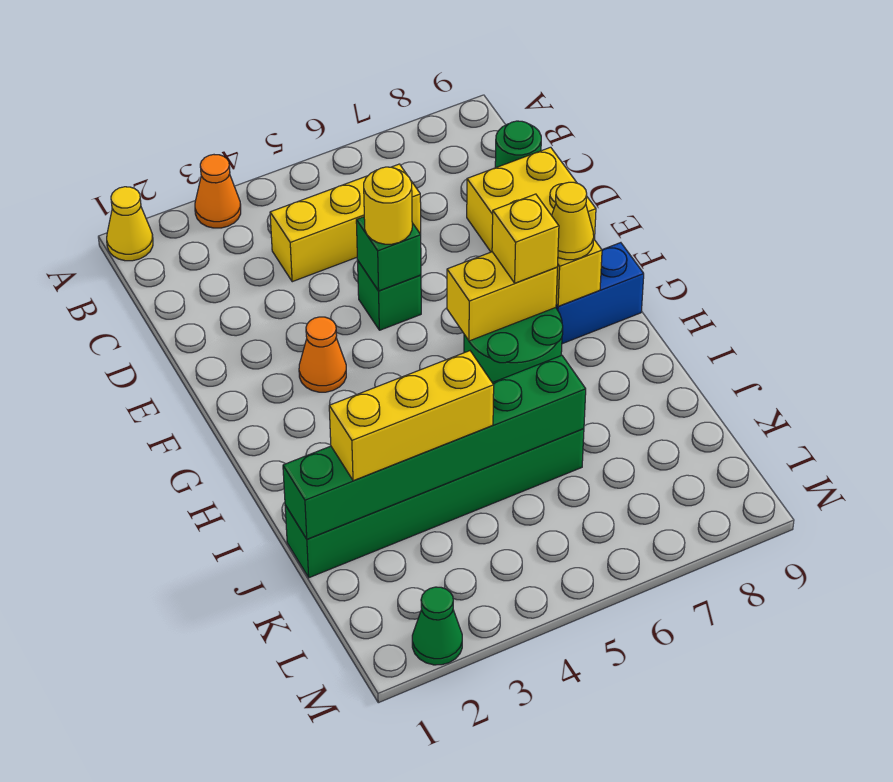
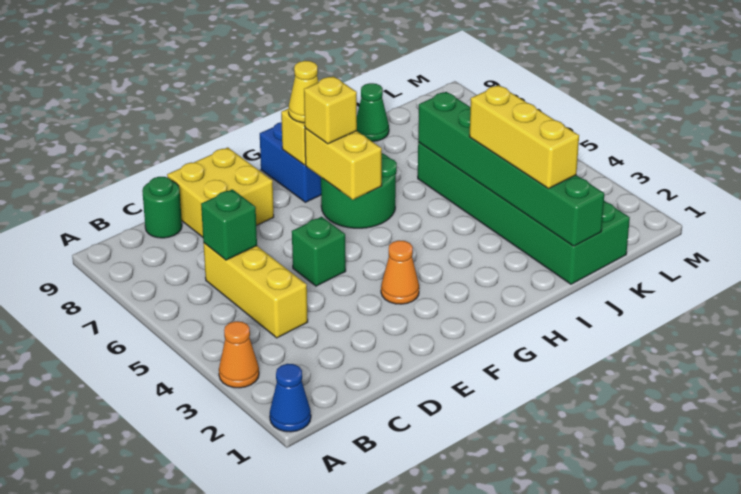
yellow 1x1 cone [107,187,153,261] -> blue 1x1 cone [270,364,311,432]
green 1x1 brick [356,217,421,291] -> green 1x1 brick moved to [201,189,257,260]
yellow 1x1 round brick [364,167,412,244] -> none
green 1x6 brick [285,429,584,578] -> green 2x6 brick [418,142,630,284]
green 1x1 cone [412,587,462,665] -> green 1x1 cone moved to [357,83,389,141]

